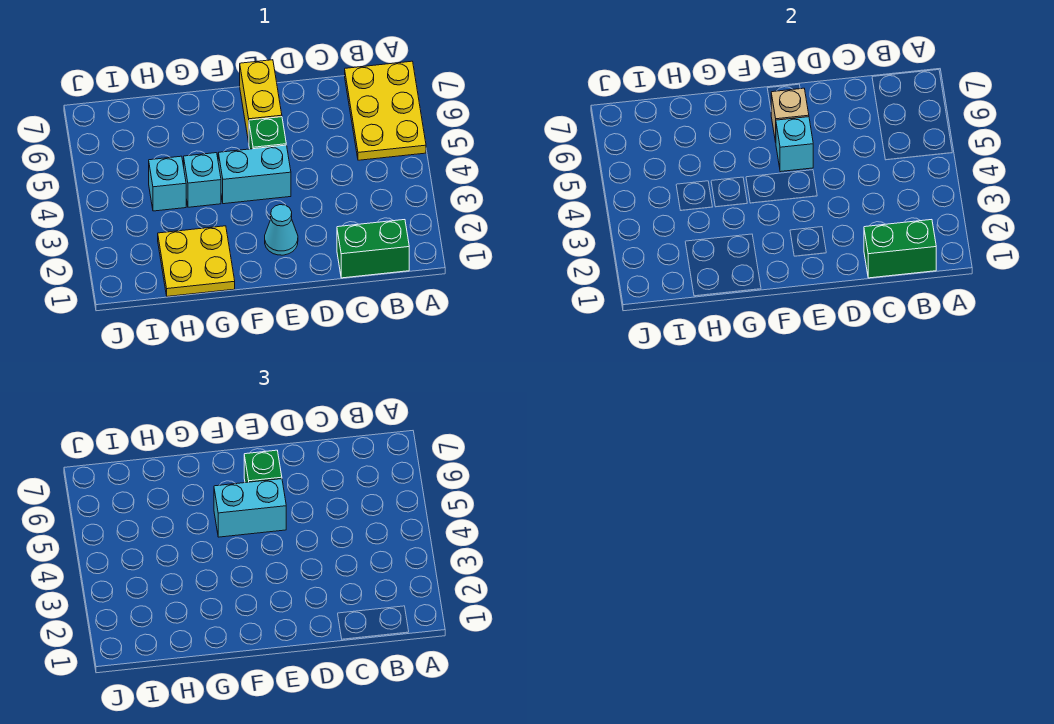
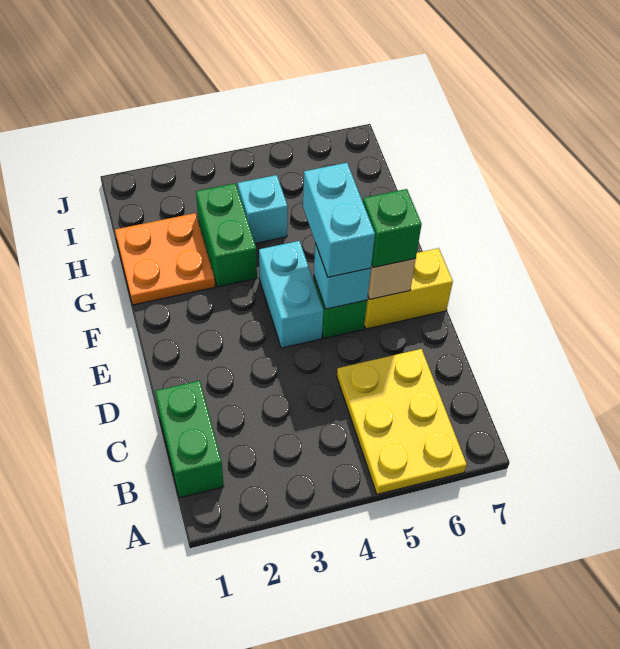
yellow 2x3 plate [345,61,426,160] -> yellow 2x3 plate turned to [337,349,467,494]
green 1x2 brick [864,220,936,278] -> green 1x2 brick moved to [196,183,257,287]
cyan 1x1 cone [265,205,298,255] -> none
yellow 2x2 plate [158,226,235,296] -> orange 2x2 plate [115,213,215,305]
cyan 1x1 brick [184,153,221,207] -> none

